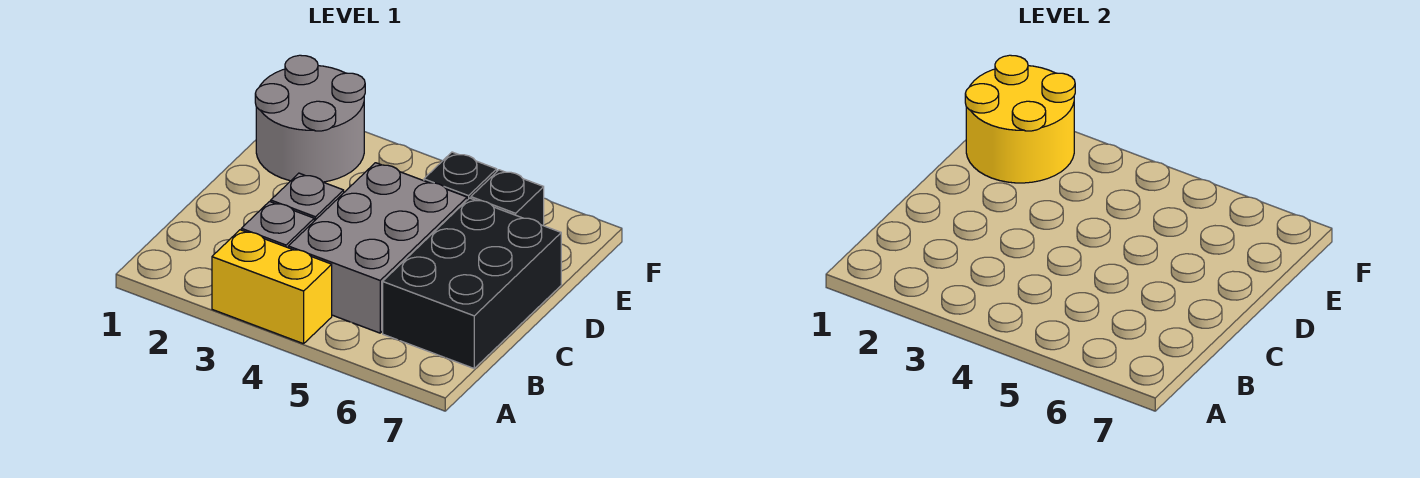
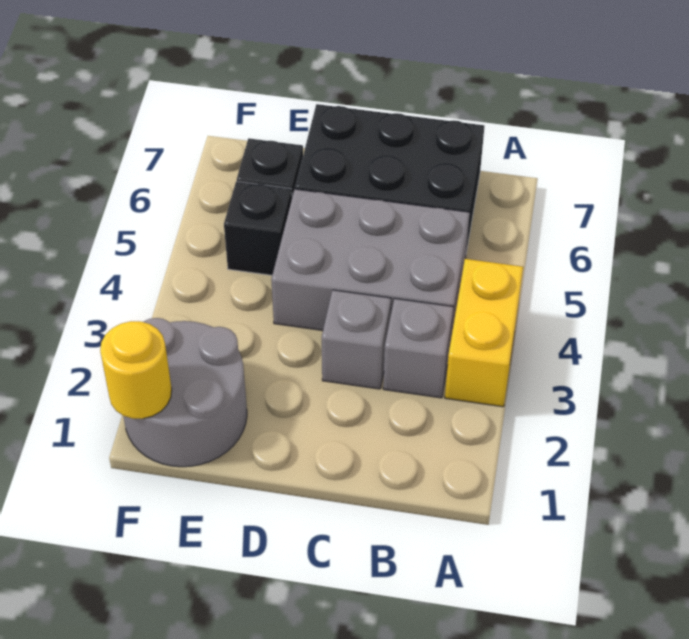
yellow 2x2 round brick [965,55,1075,183] -> yellow 1x1 round brick [100,321,172,419]

